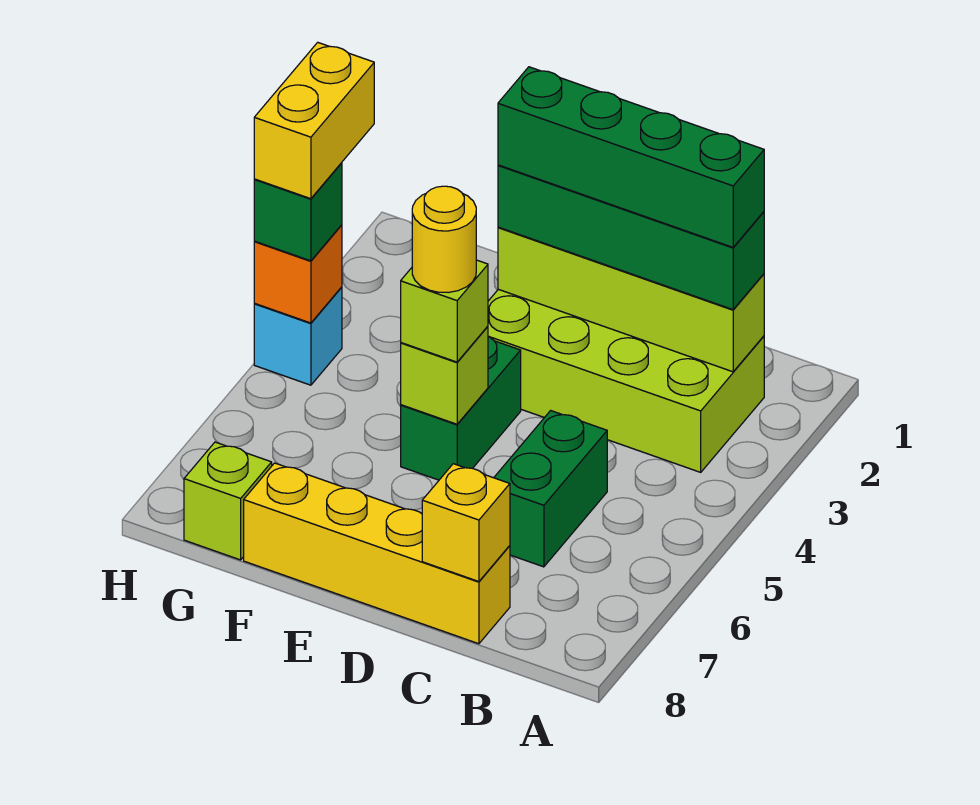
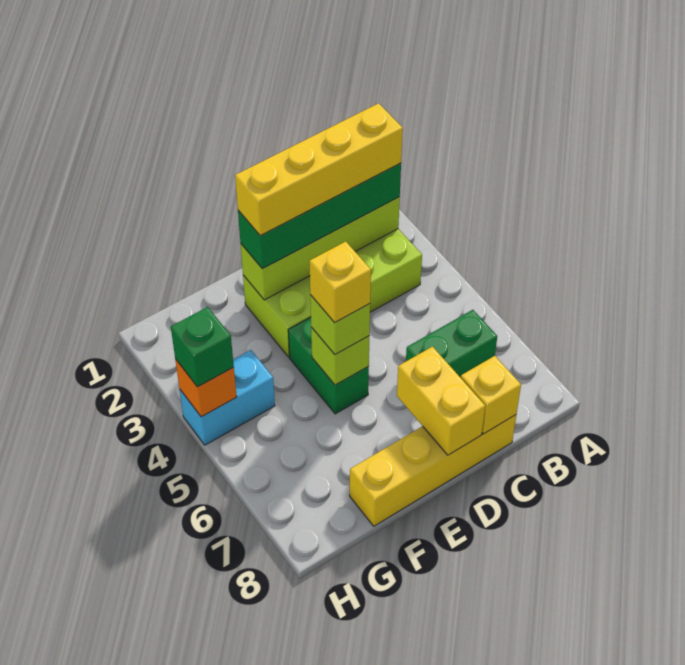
green 1x4 brick [498,67,764,247] -> yellow 1x4 brick [235,103,403,236]
green 1x2 brick [494,411,607,567] -> green 1x2 brick turned to [406,310,497,378]
yellow 1x1 round brick [412,186,476,293] -> yellow 1x1 brick [309,241,371,323]
lime 1x1 brick [184,442,272,560] -> none
yellow 1x2 brick [254,42,374,199] -> yellow 1x2 brick moved to [397,347,485,455]
cyan 1x1 brick [254,287,342,385] -> cyan 1x2 brick [180,350,275,445]

